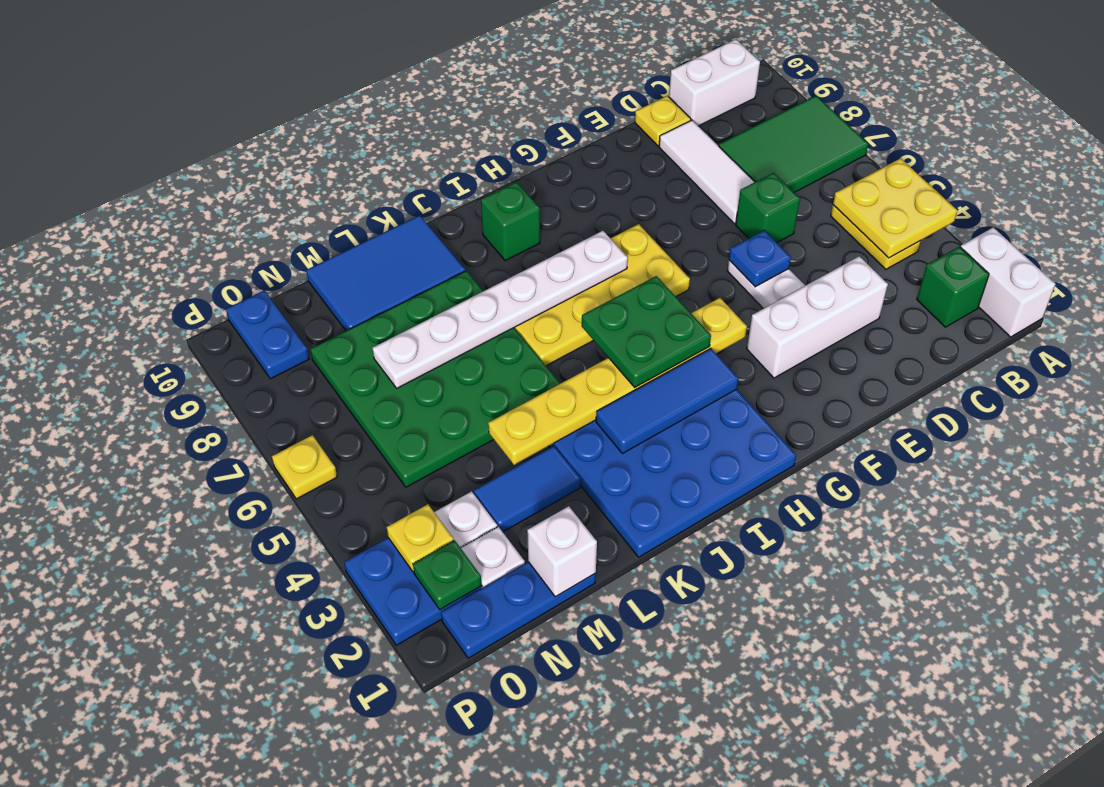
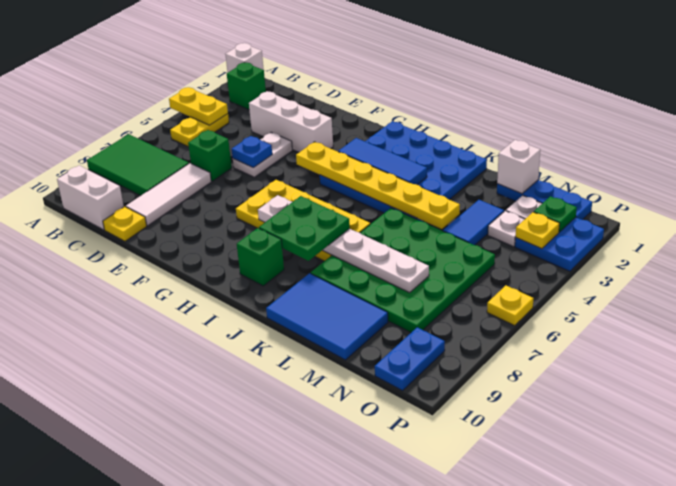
white 1x2 brick [961,227,1055,337] -> white 1x1 brick [225,43,264,72]
yellow 2x2 plate [833,158,957,258] -> yellow 1x2 plate [169,87,228,125]
green 2x2 plate [582,276,711,387] -> green 2x2 plate moved to [259,196,350,261]
blue 1x2 tile [474,446,580,532] -> blue 1x2 tile turned to [443,200,504,245]

